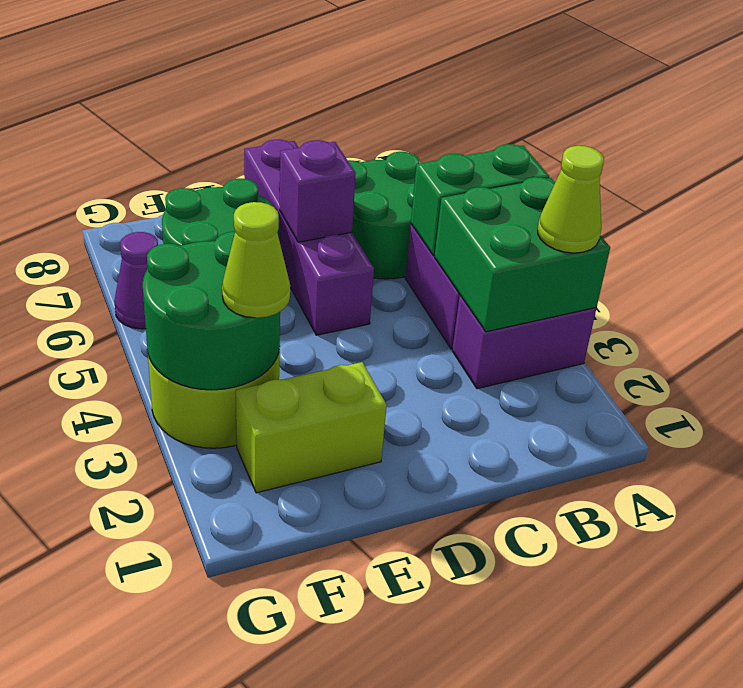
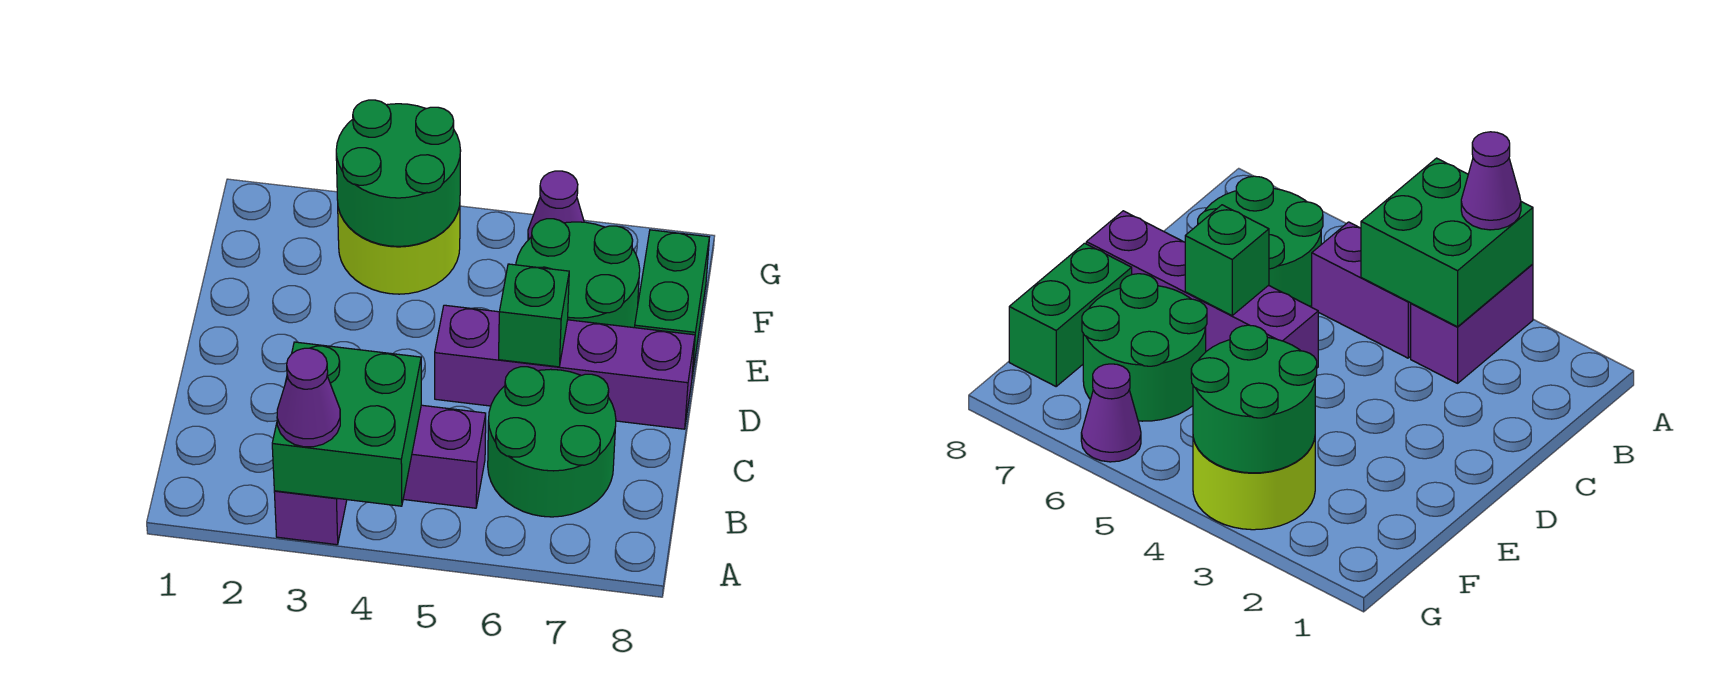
lime 1x1 cone [538,146,604,253] -> purple 1x1 cone [277,348,340,447]
green 1x2 brick [411,144,549,256] -> green 1x2 brick moved to [635,230,709,376]
purple 1x1 brick [280,140,356,242] -> green 1x1 brick [499,264,569,367]
lime 1x2 brick [236,362,387,493] -> none
lime 1x1 cone [222,202,290,318] -> none

